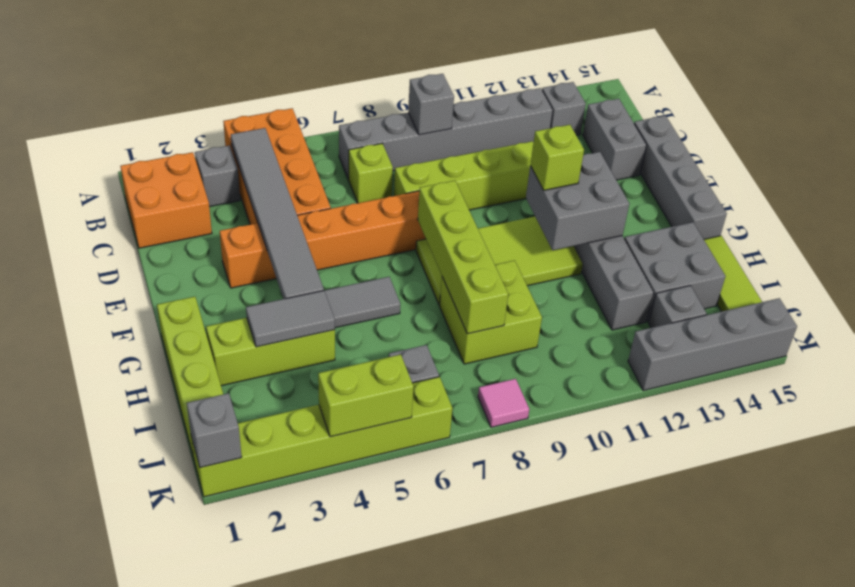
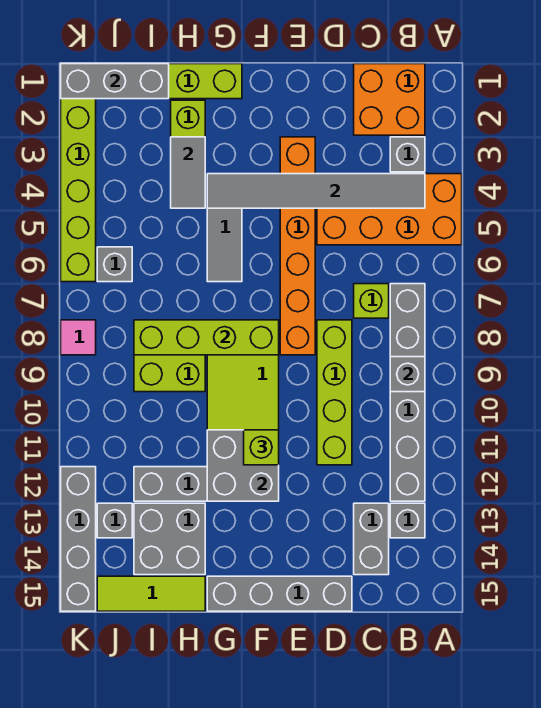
grey 1x2 brick [583,99,647,180] -> grey 1x2 brick turned to [354,503,389,575]
grey 1x1 brick [187,393,242,468] -> grey 1x3 brick [61,64,169,99]
lime 1x2 brick [318,354,414,437] -> none

